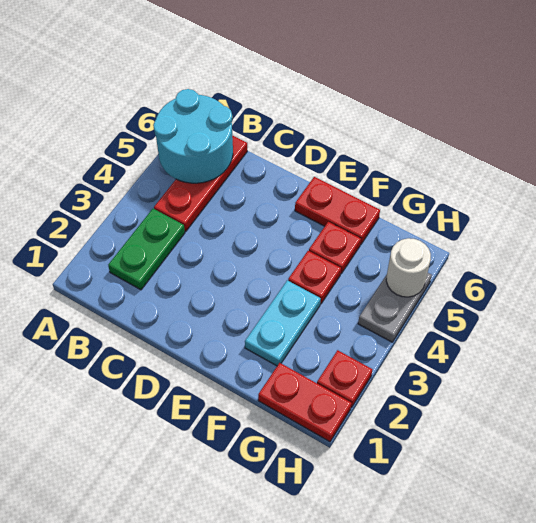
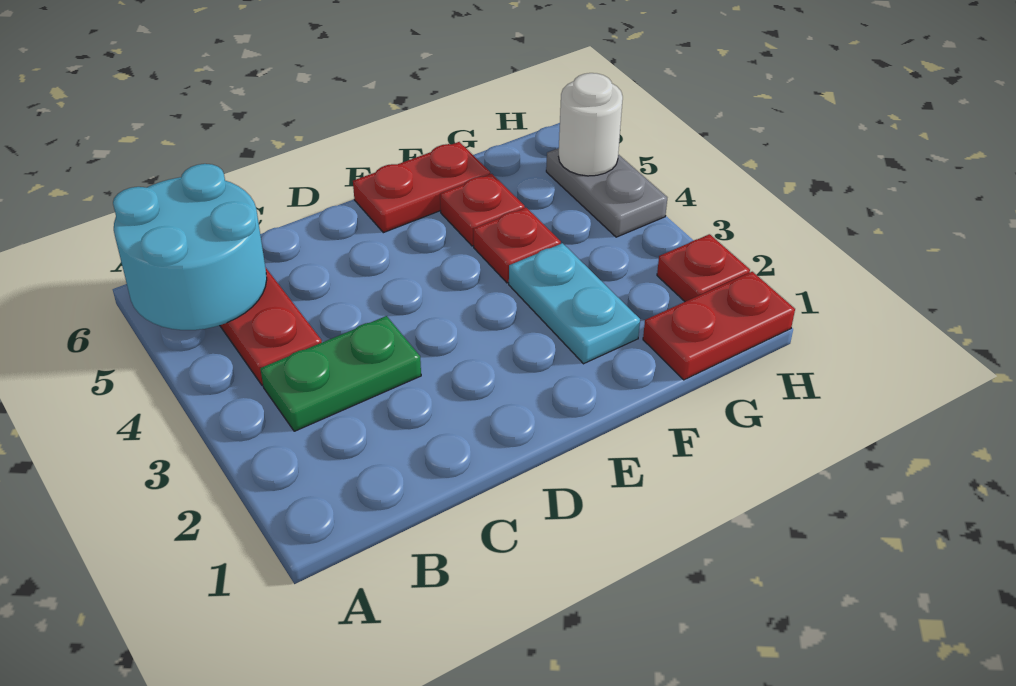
green 1x2 plate [108,209,185,290] -> green 1x2 plate turned to [260,316,421,431]

